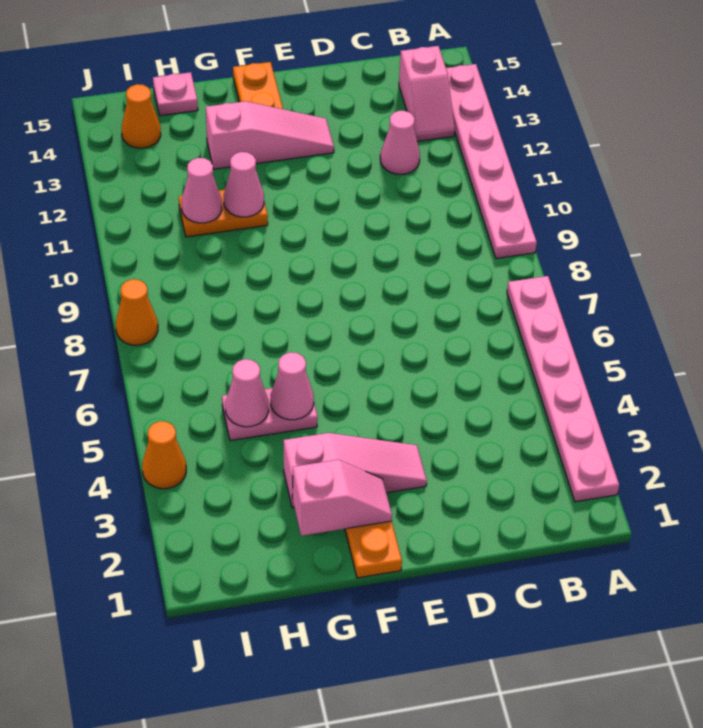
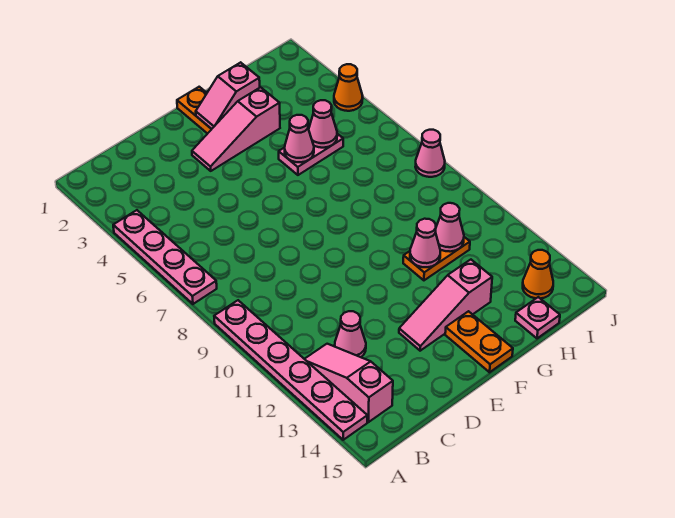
pink 1x6 plate [507,276,619,502] -> pink 1x4 plate [113,210,217,304]
pink 1x2 slope [399,46,455,141] -> pink 1x3 slope [305,344,393,422]
orange 1x1 cone [116,279,158,345] -> pink 1x1 cone [415,130,445,177]

